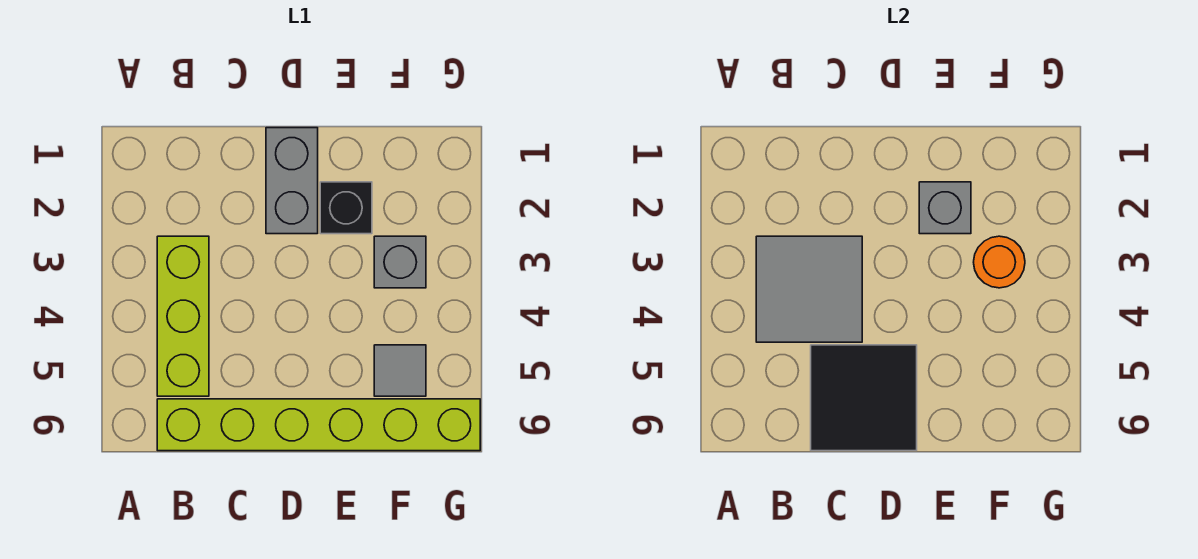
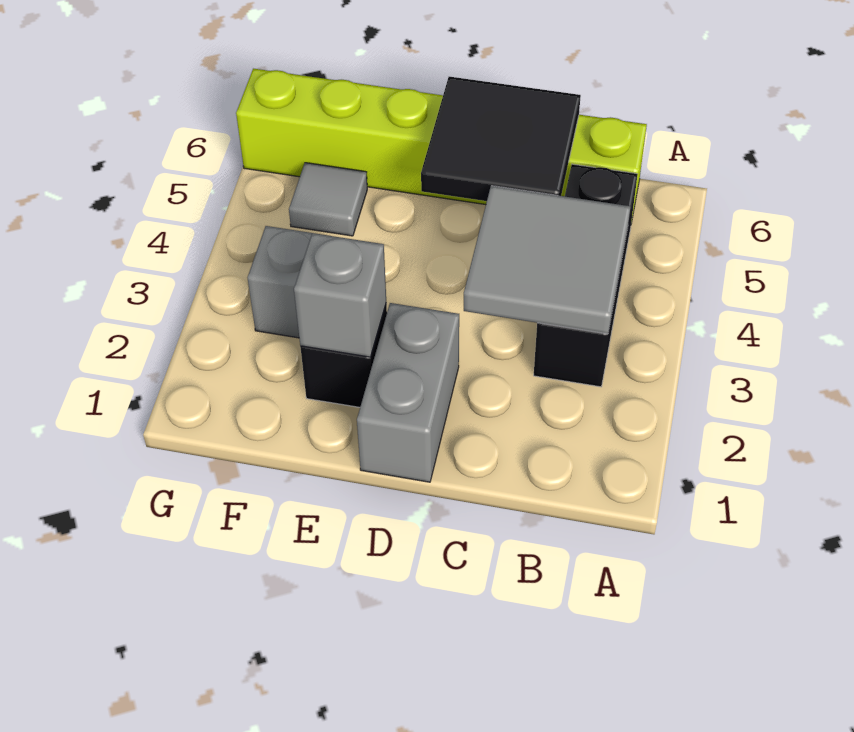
lime 1x3 brick [157,236,209,396] -> black 1x3 brick [534,164,638,387]
orange 1x1 round brick [974,236,1025,288] -> none

